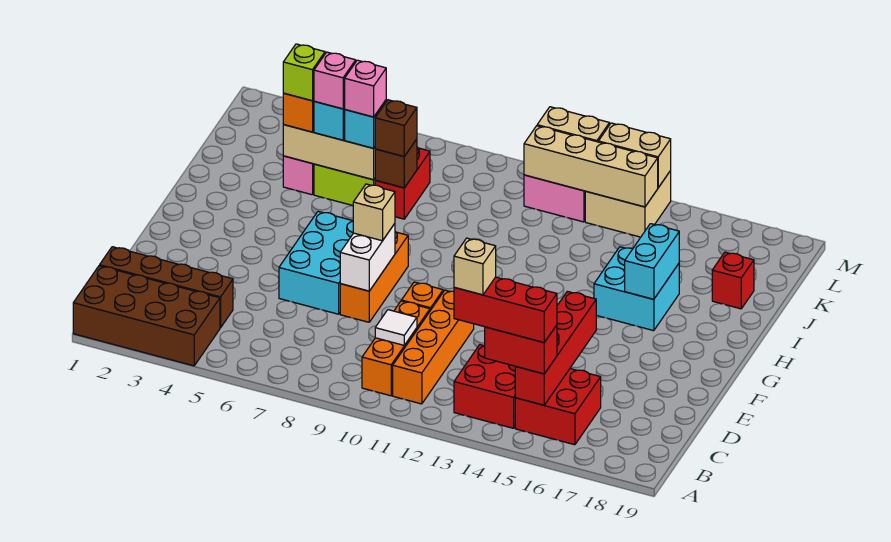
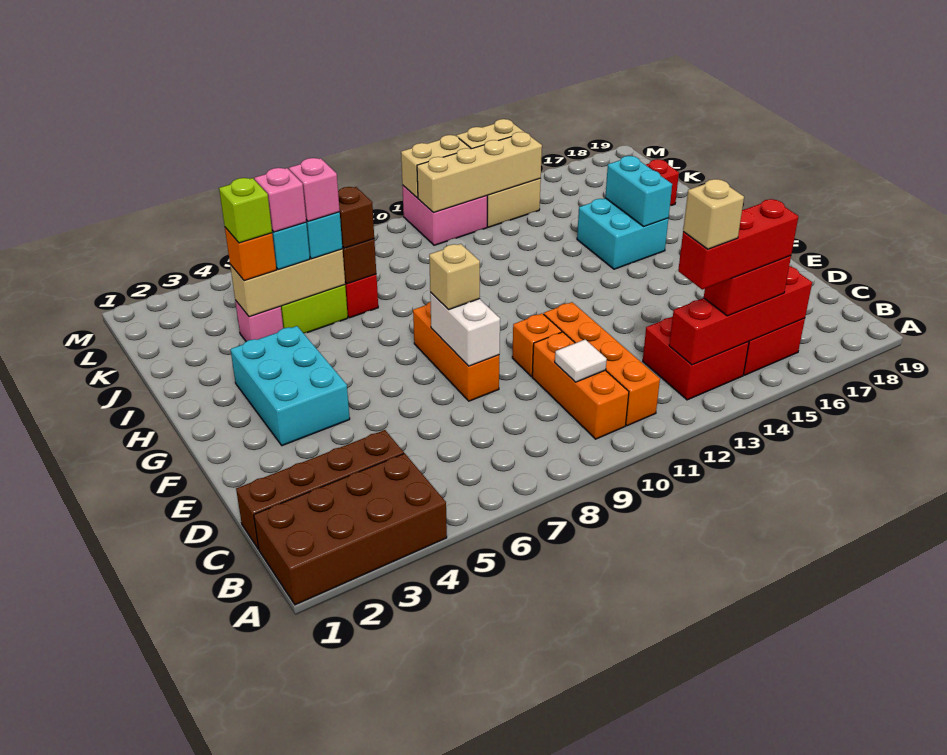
red 1x4 brick [515,291,596,405] -> red 1x4 brick turned to [669,266,812,365]
cyan 2x3 brick [279,211,353,314] -> cyan 2x3 brick moved to [230,326,350,446]

